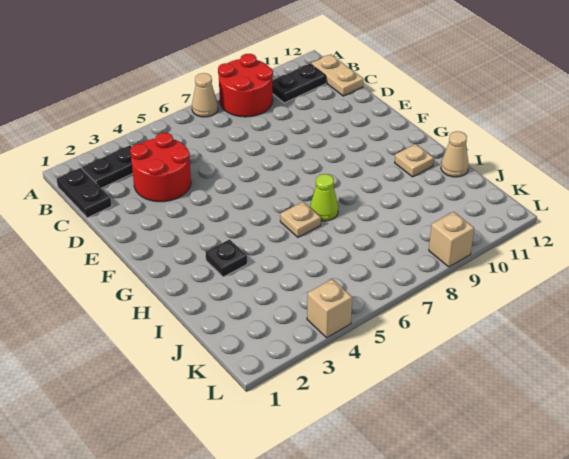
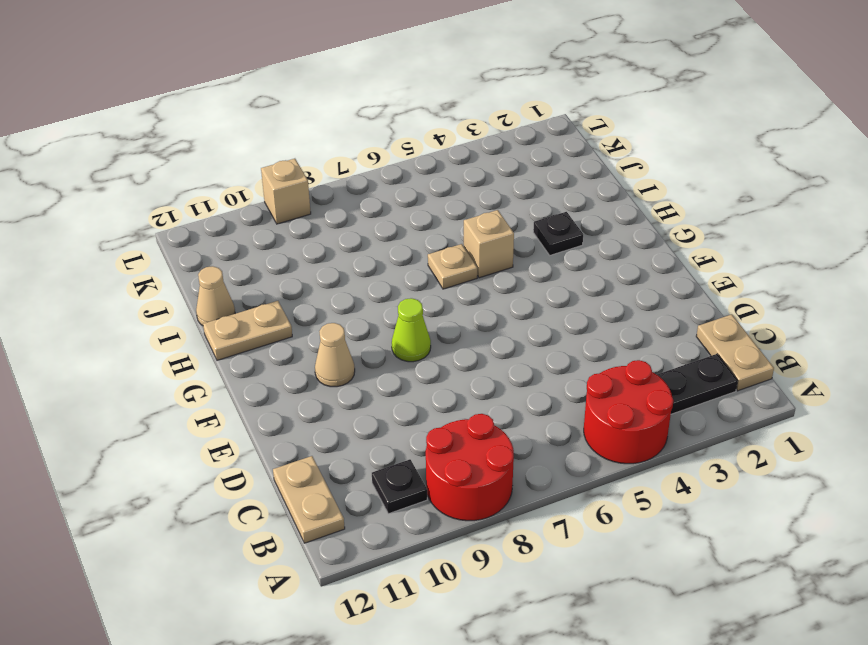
tan 1x1 cone [192,73,218,117] -> tan 1x1 cone moved to [315,323,355,387]
black 1x2 plate [57,168,112,218] -> tan 1x2 plate [696,314,774,391]
black 1x2 plate [272,64,326,103] -> black 1x1 plate [372,459,427,514]
red 2x2 round brick [130,133,191,202] -> red 2x2 round brick moved to [584,360,674,464]
lime 1x1 cone [310,174,338,221] -> lime 1x1 cone moved to [392,298,431,362]
tan 1x1 plate [395,144,434,177] -> tan 1x2 plate [203,301,292,360]
tan 1x1 brick [307,279,352,338] -> tan 1x1 brick moved to [464,210,514,278]

